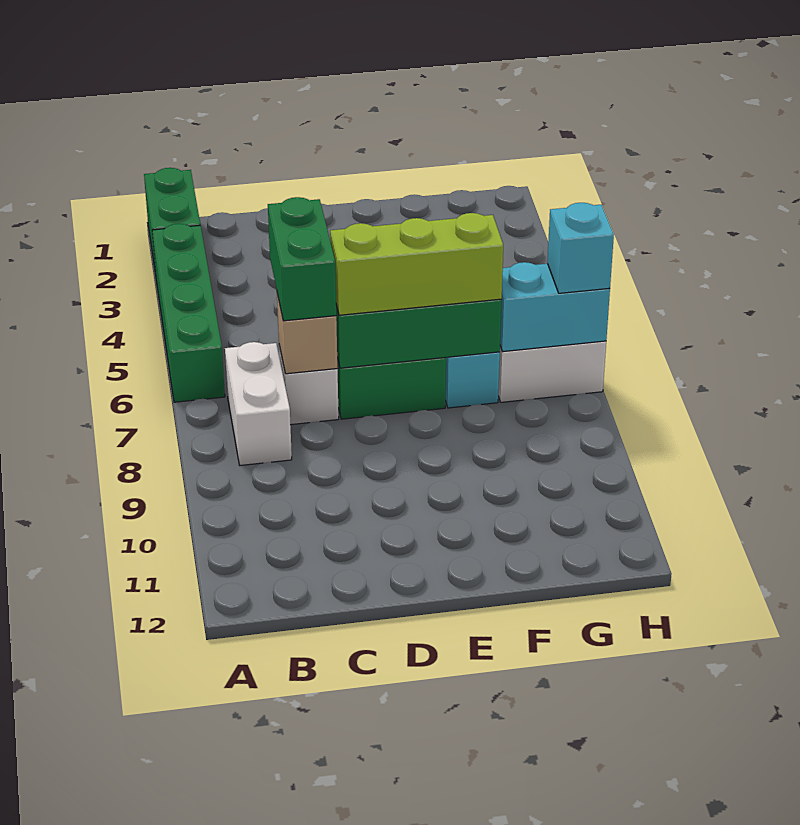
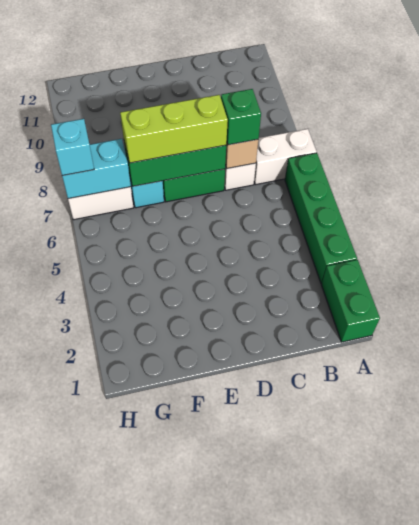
white 1x2 brick [225,342,292,465] -> white 1x2 brick turned to [254,129,317,185]
green 1x2 brick [268,197,336,321] -> green 1x1 brick [221,89,261,145]

